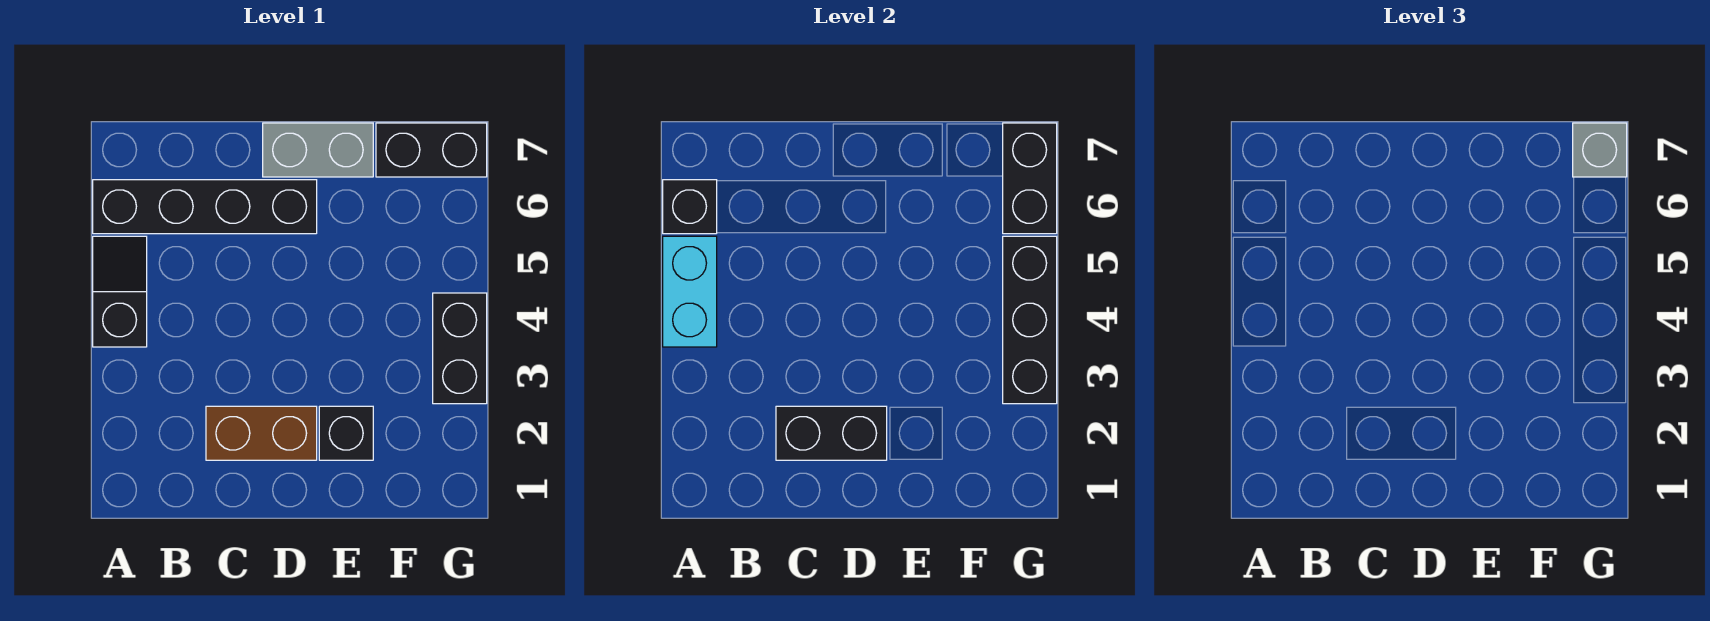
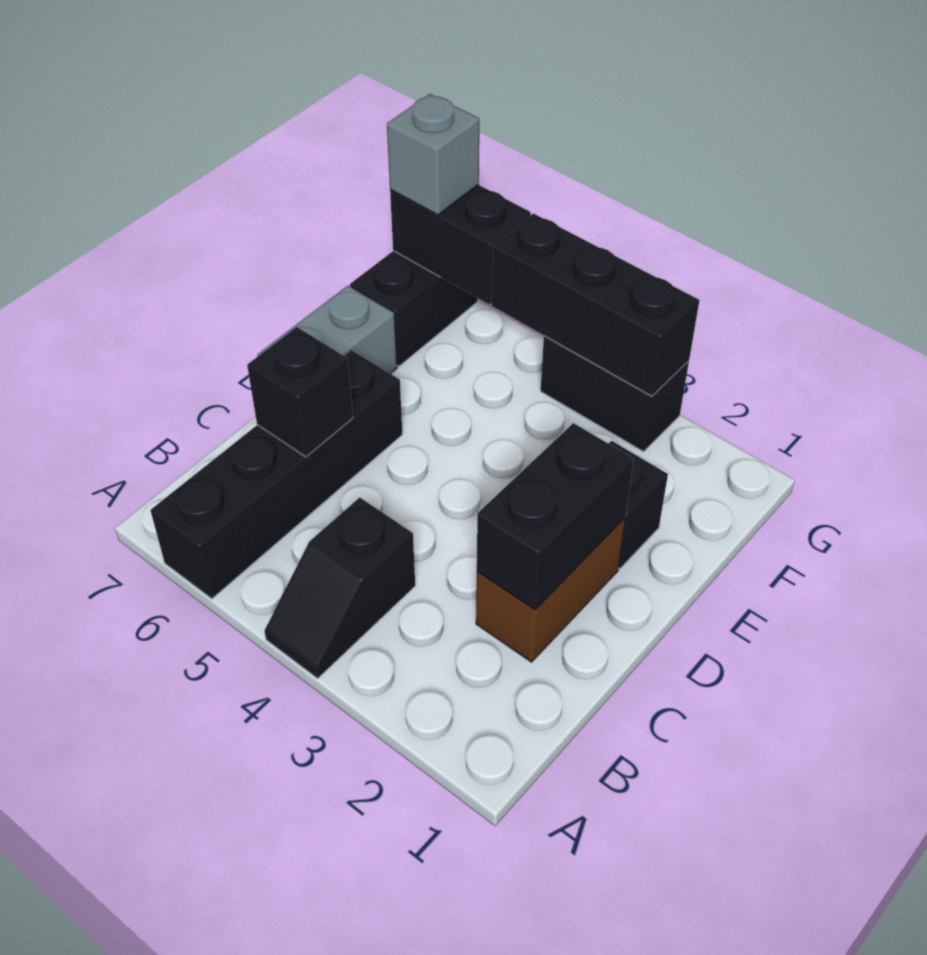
black 1x2 slope [93,236,147,347] -> black 1x2 slope turned to [264,497,415,678]
cyan 1x2 brick [663,236,717,347] -> none
black 1x1 brick [663,180,717,234] -> black 1x1 brick moved to [247,327,353,457]

